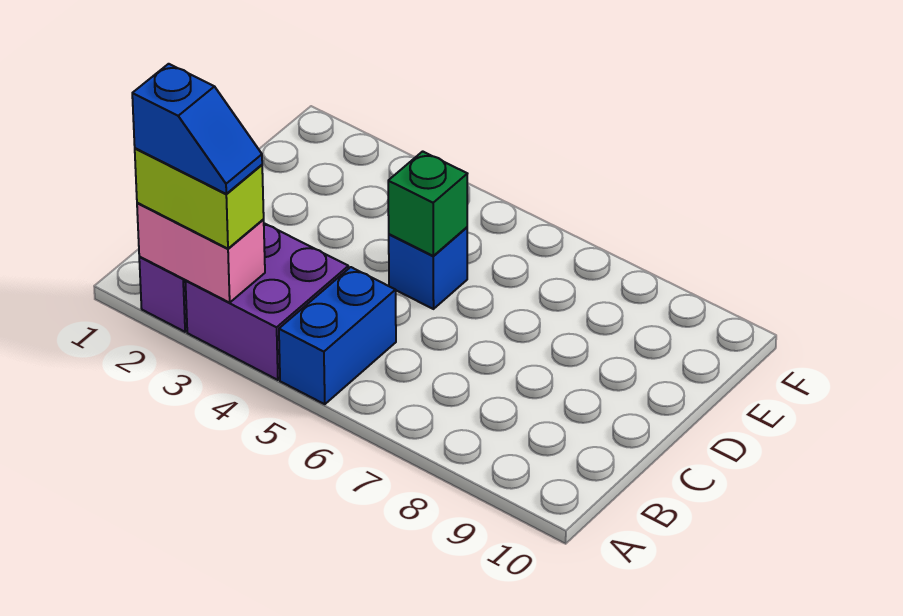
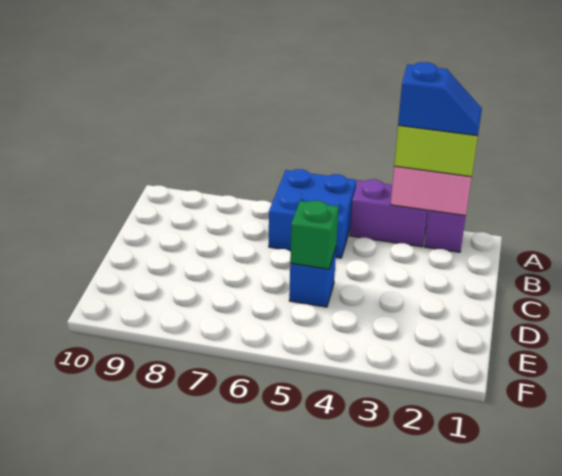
blue 1x2 slope [132,64,262,194] -> blue 1x2 slope turned to [398,62,482,136]
purple 2x2 brick [185,223,349,380] -> purple 1x2 brick [350,179,428,247]
blue 1x2 brick [279,267,396,404] -> blue 2x2 brick [269,169,356,258]

